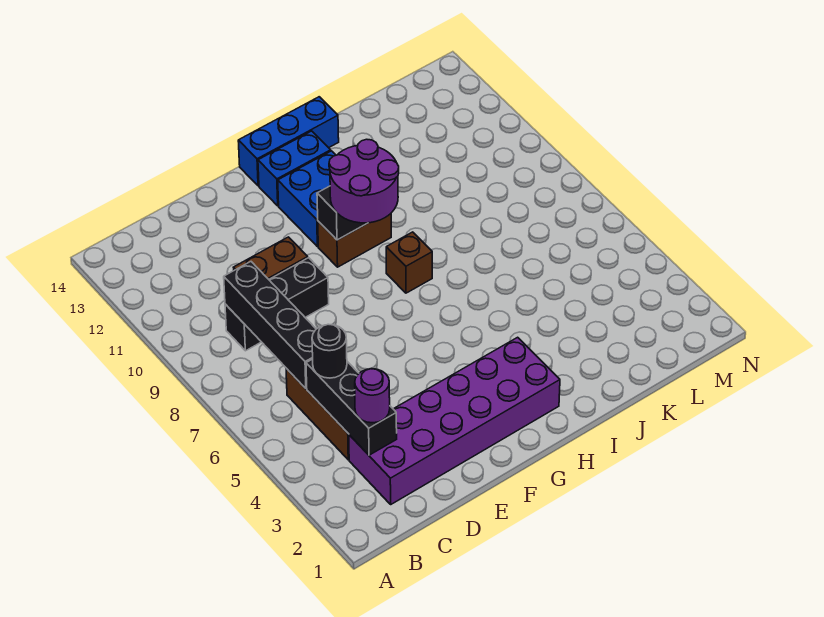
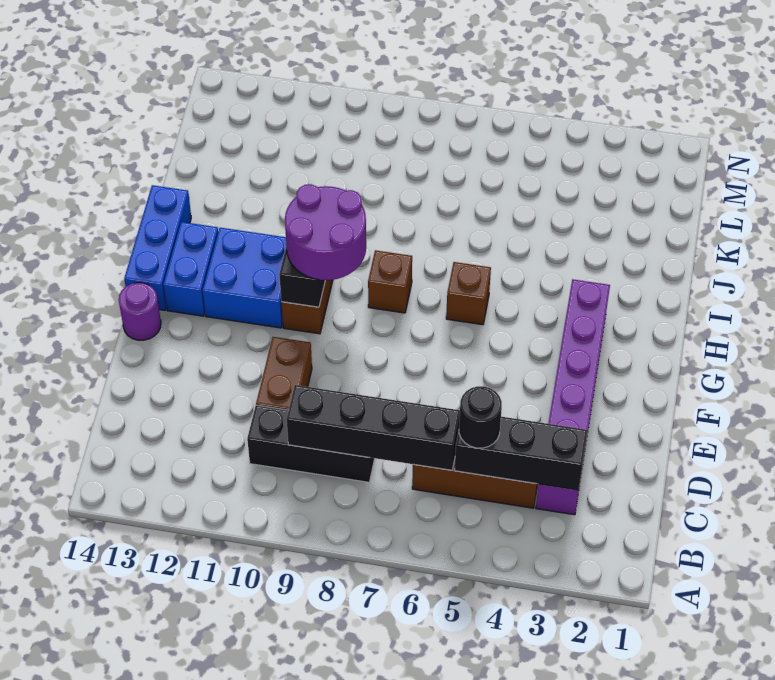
purple 2x6 brick [349,337,560,504] -> purple 1x6 brick [536,279,610,515]
purple 1x1 round brick [355,369,390,423] -> purple 1x1 round brick moved to [119,283,161,340]
black 1x3 brick [225,258,329,351] -> black 1x3 brick turned to [247,405,375,482]
none -> brown 1x1 brick [446,262,491,325]

